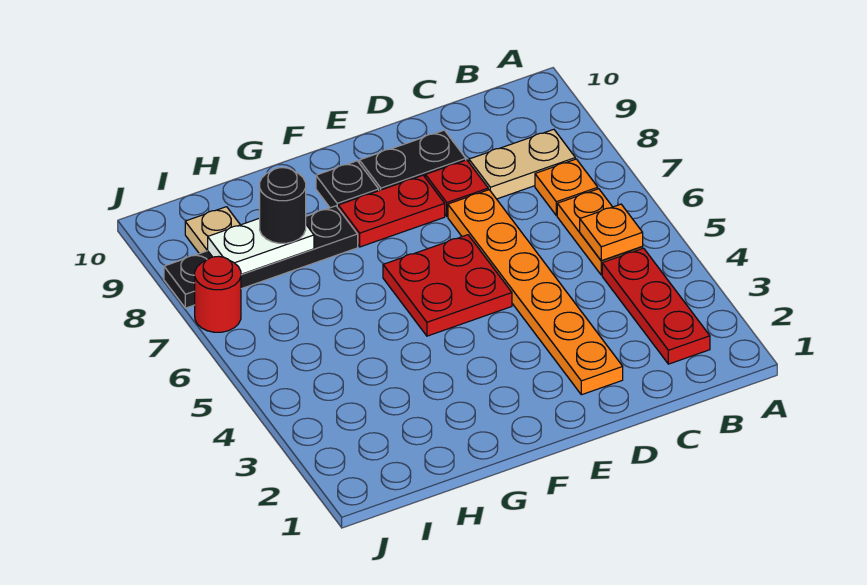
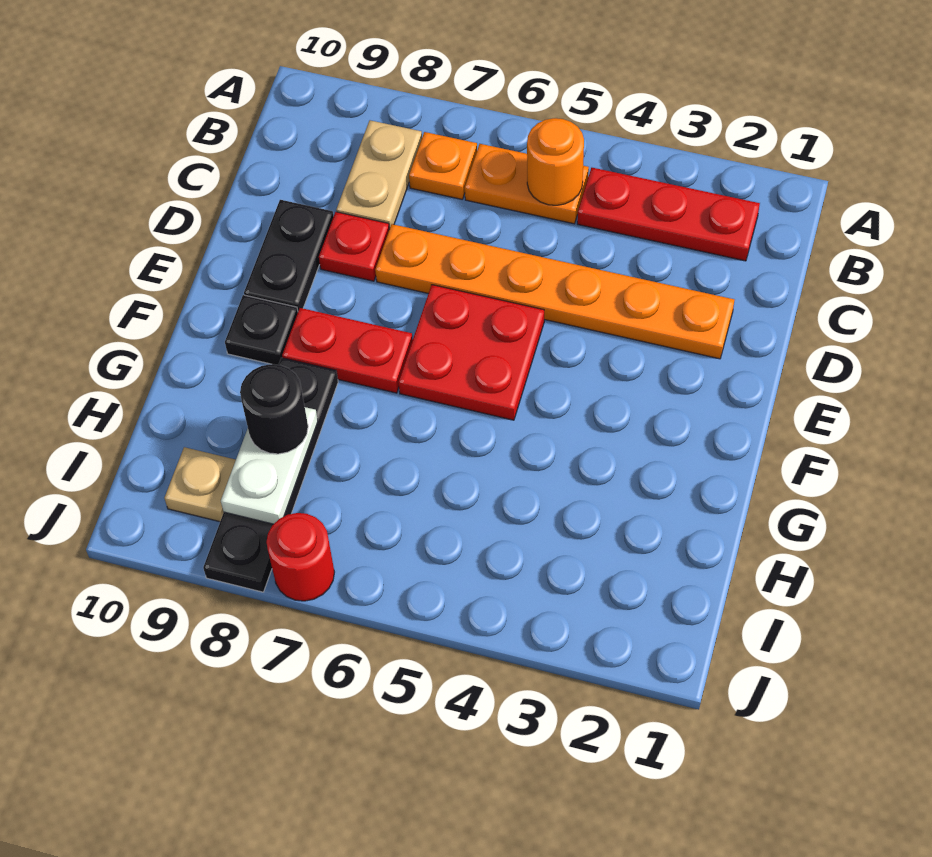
orange 1x1 plate [580,204,643,261] -> orange 1x1 round brick [527,118,584,205]
red 1x2 plate [338,175,445,247] -> red 1x2 plate turned to [282,308,413,393]

